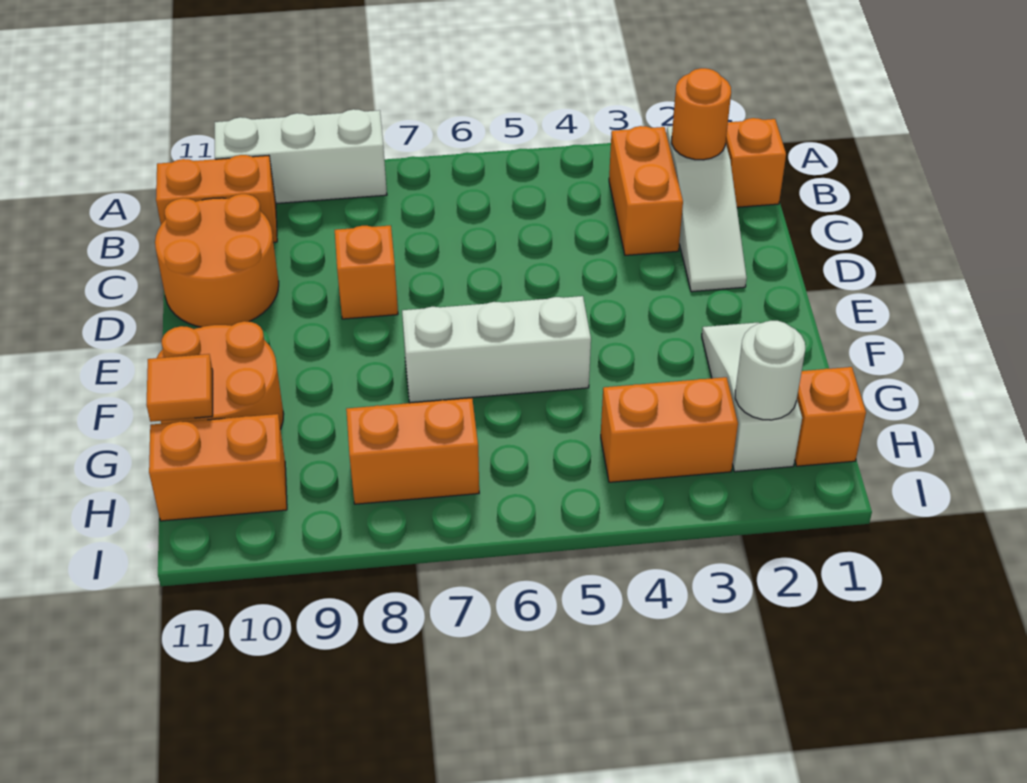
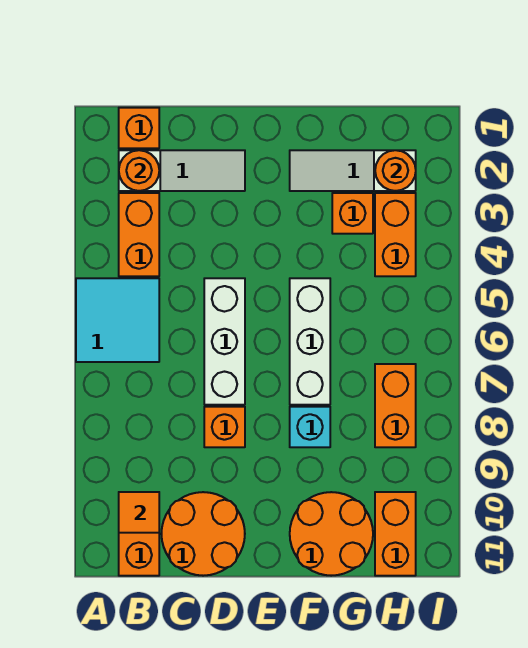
none -> cyan 2x2 tile [76,278,159,362]
white 1x3 brick [215,109,387,203] -> white 1x3 brick moved to [204,278,245,405]
orange 1x2 brick [609,126,683,255] -> orange 1x2 brick turned to [119,193,159,276]
none -> cyan 1x1 brick [290,407,330,447]
orange 1x1 tile [146,354,213,422] -> orange 1x1 tile moved to [119,492,159,533]
orange 1x1 brick [795,367,866,466] -> orange 1x1 brick moved to [332,193,373,234]
white 1x1 round brick [735,321,805,420] -> orange 1x1 round brick [375,150,416,191]

